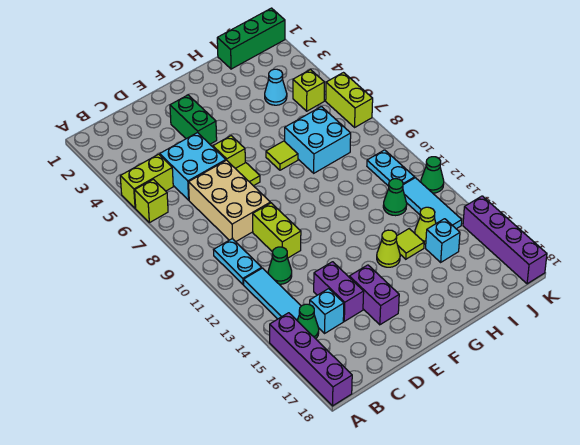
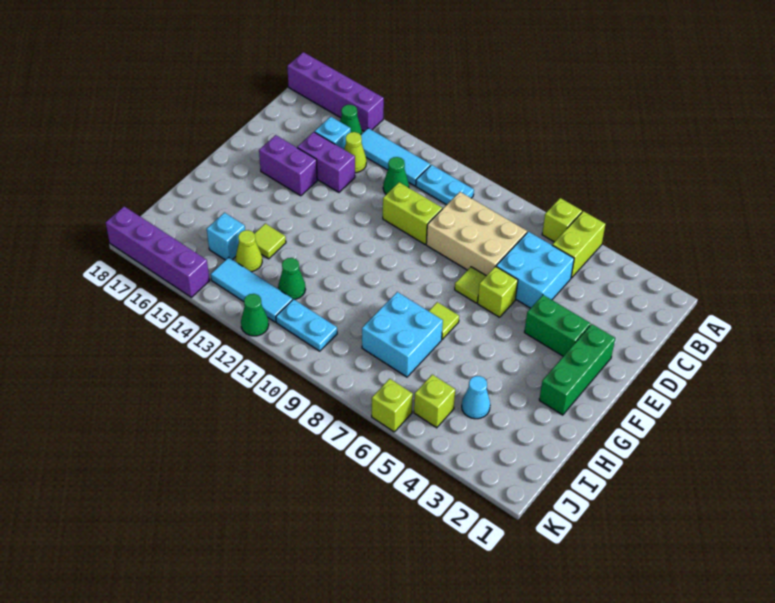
lime 1x1 cone [377,230,400,267] -> lime 1x1 cone moved to [344,132,366,173]
green 1x3 brick [217,8,285,69] -> green 1x3 brick moved to [539,324,615,415]
lime 1x2 brick [326,73,373,127] -> lime 1x1 brick [372,379,413,432]

